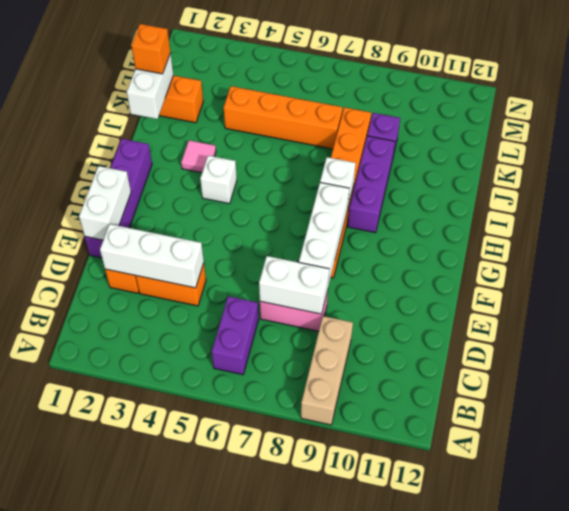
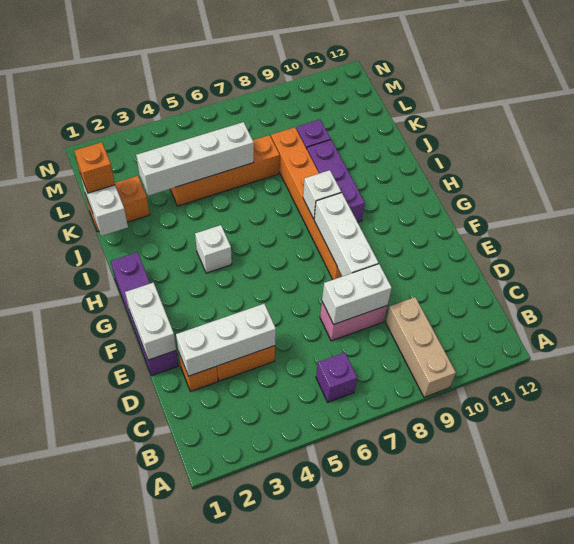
purple 1x2 brick [212,296,259,375] -> purple 1x1 brick [316,353,357,402]
pink 1x1 tile [181,140,216,173] -> none
none -> white 1x4 brick [136,122,254,196]

